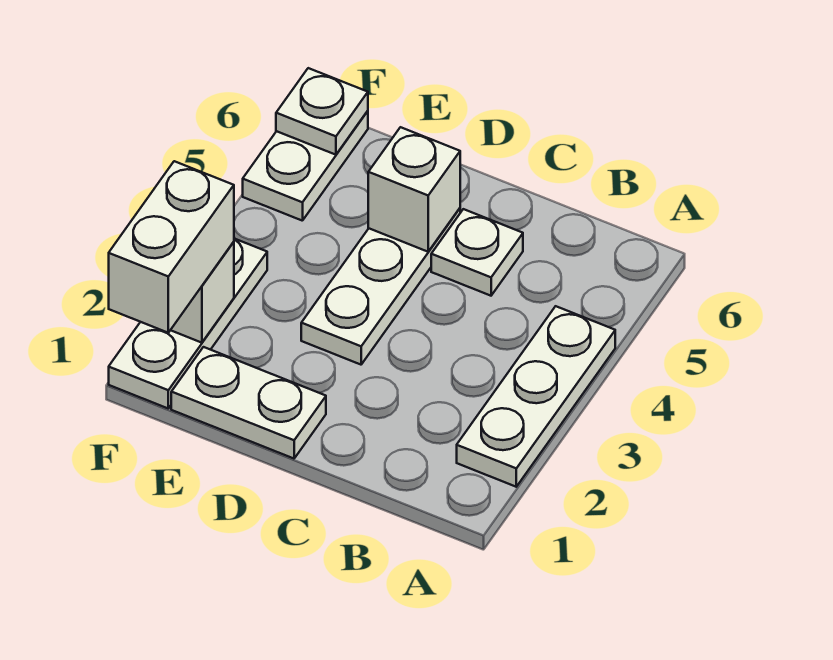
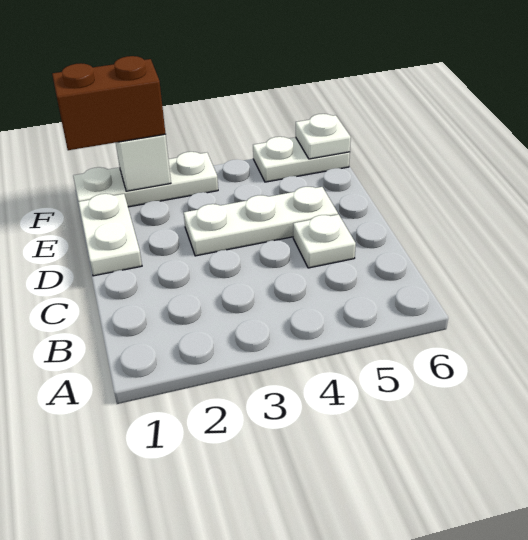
white 1x3 plate [457,306,615,487] -> none
white 1x1 brick [368,127,460,252] -> none
white 1x2 brick [109,161,234,333] -> brown 1x2 brick [52,56,166,150]

